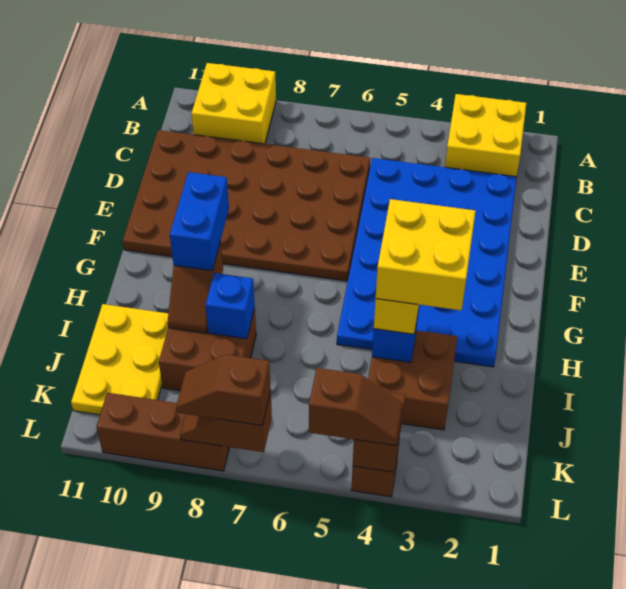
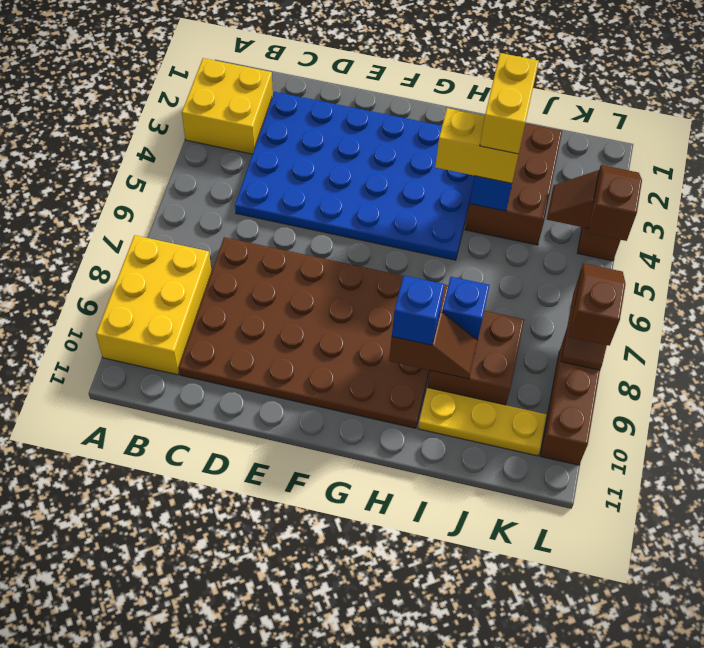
yellow 2x2 brick [191,63,276,144] -> yellow 2x3 brick [96,235,212,375]
brown 4x6 plate [123,130,370,281] -> brown 4x6 plate turned to [179,237,448,428]
blue 1x2 brick [170,172,229,271] -> blue 1x1 brick [392,275,444,345]
yellow 2x2 brick [376,199,476,310] -> yellow 1x2 brick [480,53,539,154]
brown 2x2 brick [368,330,457,430] -> brown 2x3 brick [465,123,562,245]
yellow 2x3 plate [71,304,168,415] -> yellow 1x3 plate [418,388,547,456]
brown 1x2 slope [176,355,271,426] -> brown 1x2 slope turned to [569,263,626,346]

